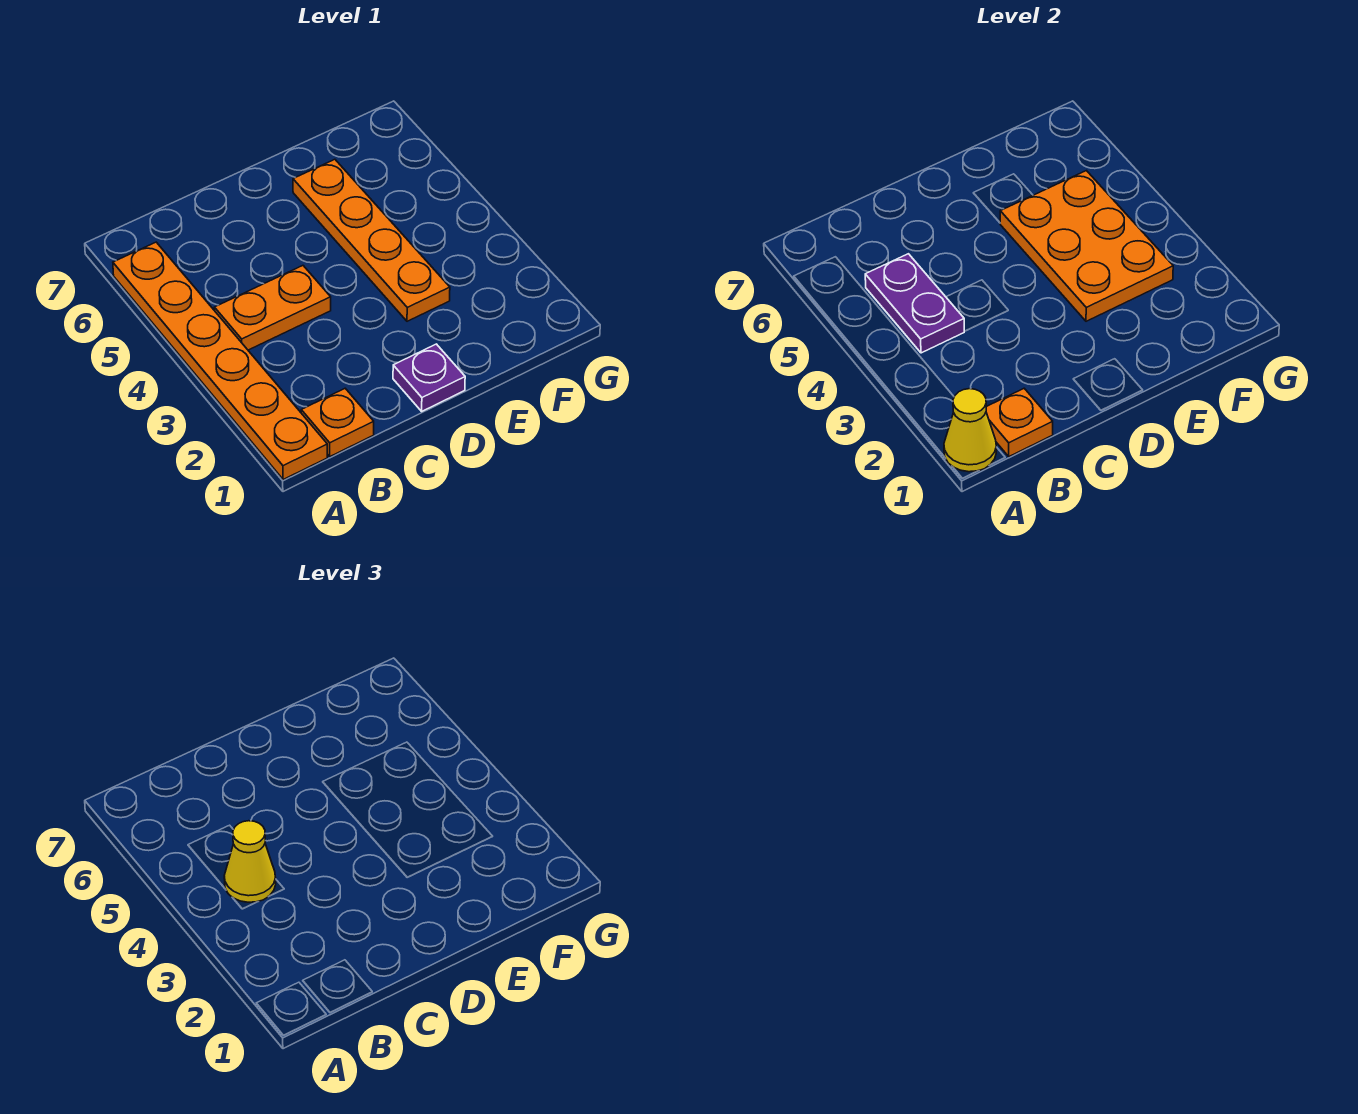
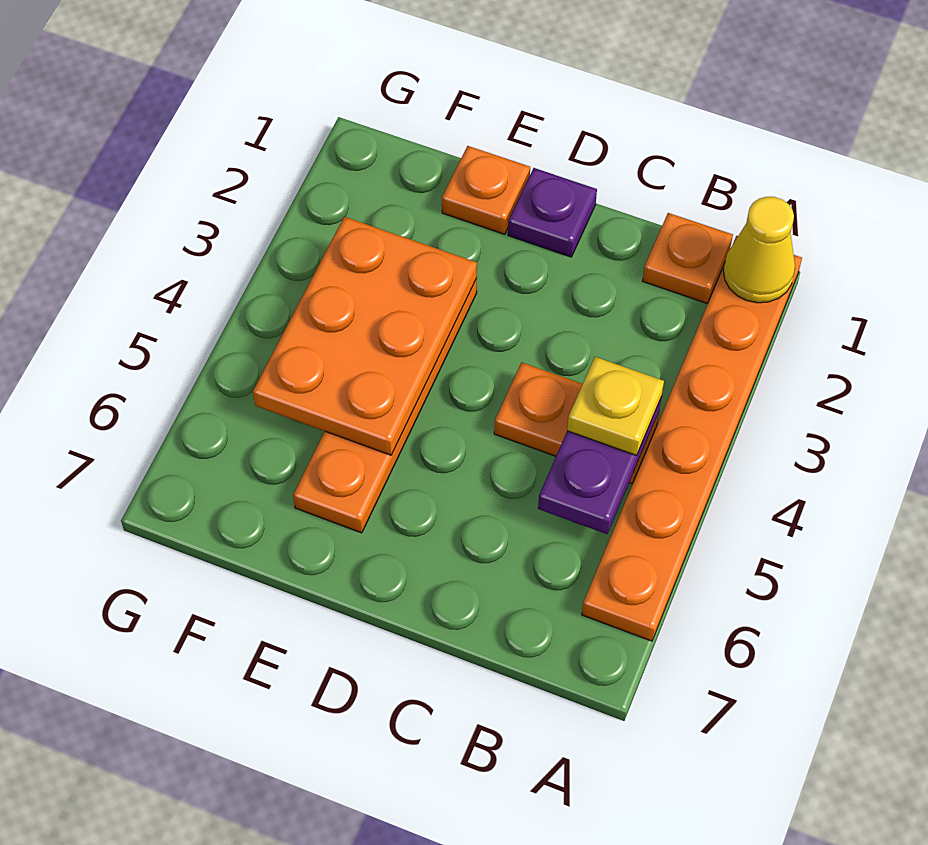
orange 1x1 plate [986,389,1053,456] -> orange 1x1 plate moved to [442,146,530,234]
yellow 1x1 cone [224,821,276,902] -> yellow 1x1 plate [567,357,664,455]

